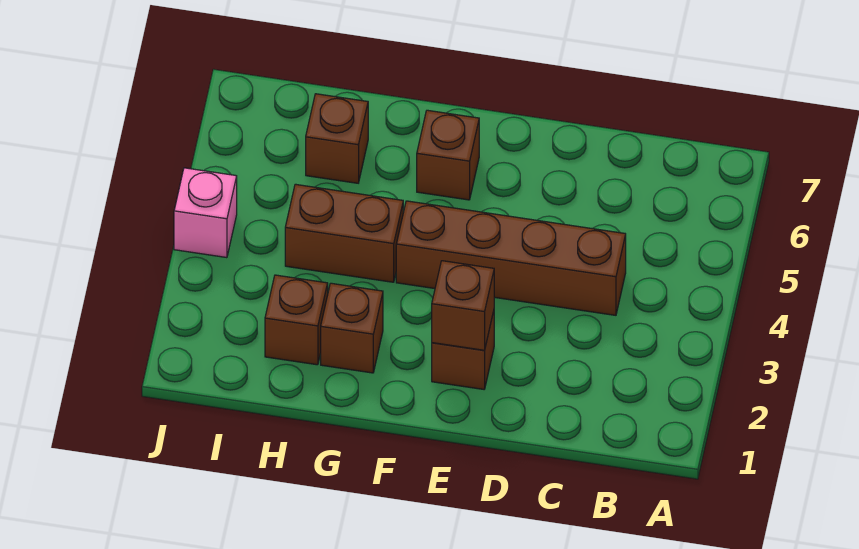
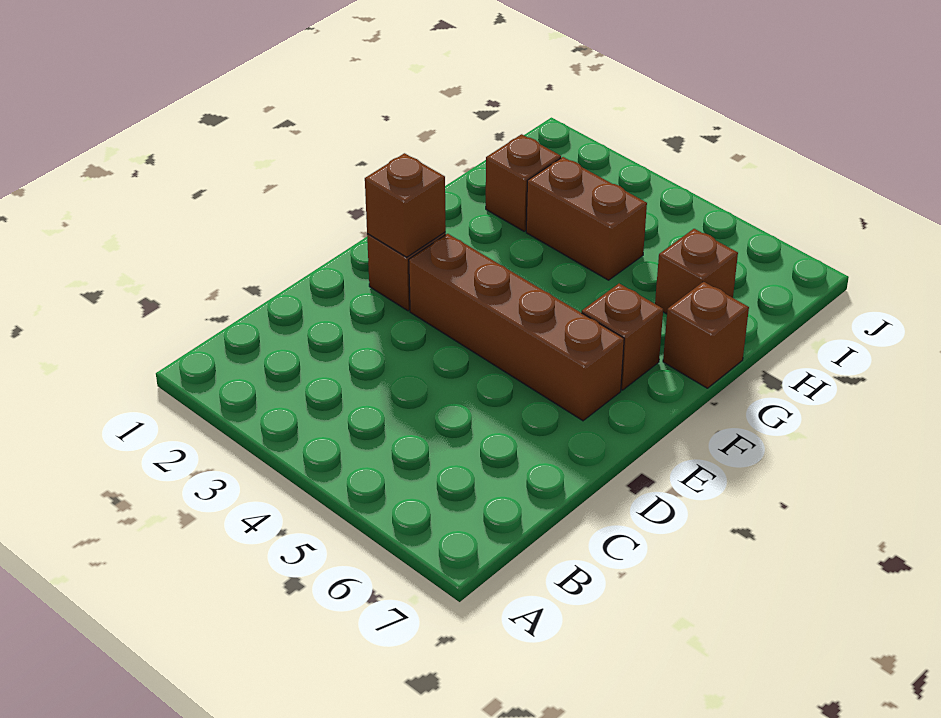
brown 1x4 brick [396,201,626,315] -> brown 1x4 brick turned to [409,234,624,421]
brown 1x1 brick [321,283,383,373] -> brown 1x1 brick moved to [663,282,749,388]
brown 1x2 brick [285,184,403,282] -> brown 1x2 brick turned to [526,157,647,280]
pink 1x1 brick [174,168,237,258] -> none

